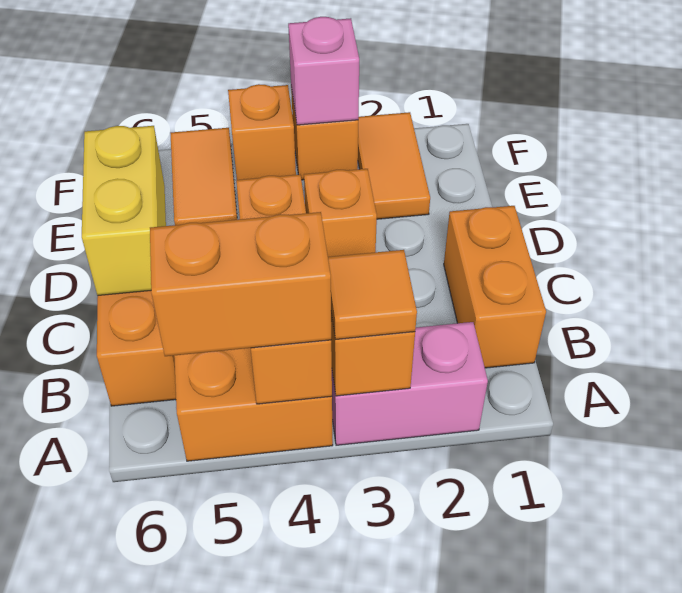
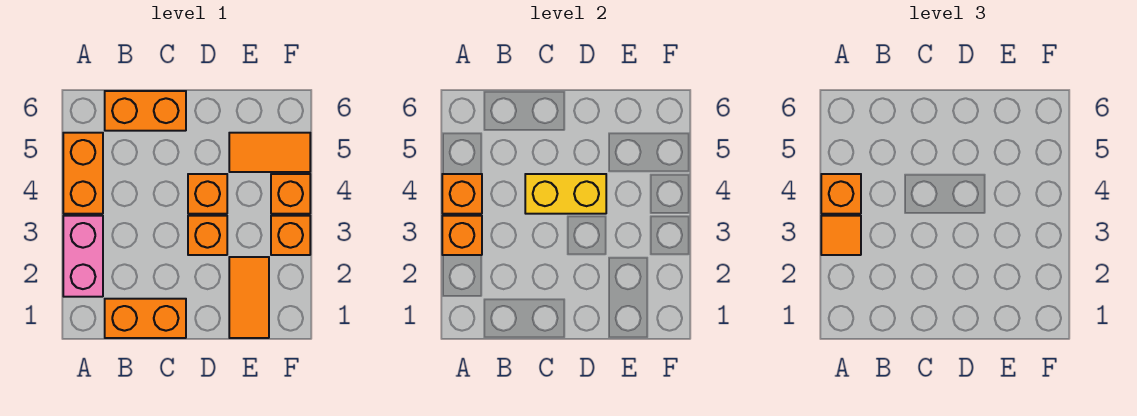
orange 1x2 brick [150,212,331,356] -> orange 1x1 brick [821,174,861,214]
yellow 1x2 brick [82,126,166,296] -> yellow 1x2 brick moved to [525,174,606,214]
orange 1x2 tile [358,112,430,219] -> orange 1x2 tile turned to [229,257,269,338]
pink 1x1 brick [288,17,359,125] -> none

